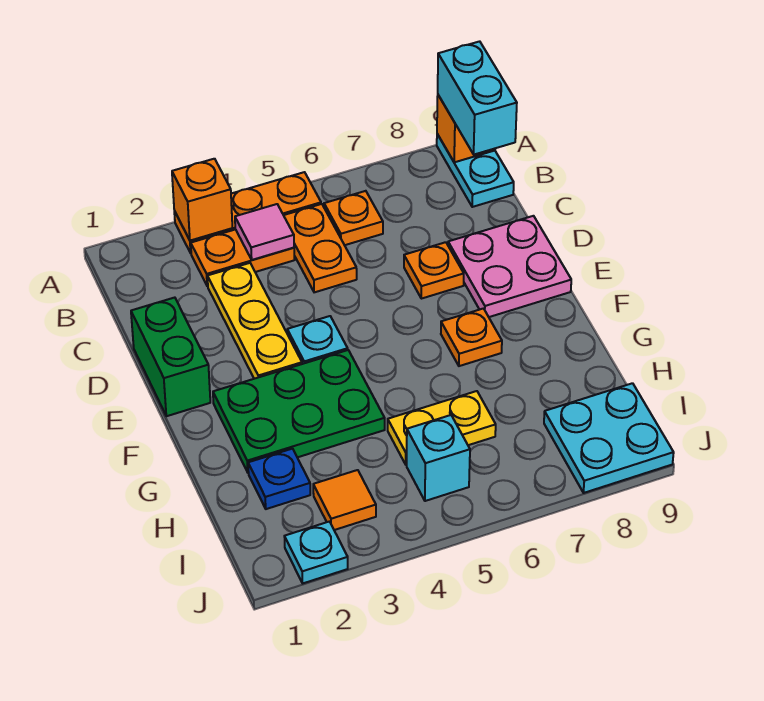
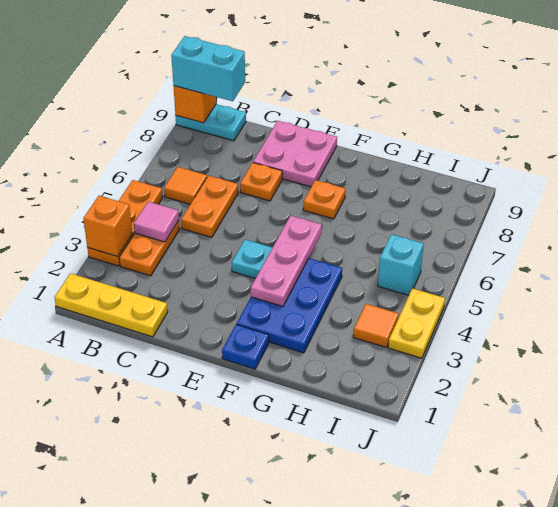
orange 1x2 plate [284,204,357,292] -> orange 1x2 plate turned to [181,176,238,237]
orange 1x1 plate [324,191,383,245] -> orange 1x1 tile [164,167,207,204]
yellow 1x3 plate [207,263,302,379] -> yellow 1x3 plate moved to [54,273,168,337]
green 1x2 brick [131,298,210,416] -> none
green 2x3 plate [213,350,385,473] -> blue 2x3 plate [237,258,342,353]
none -> pink 1x3 plate [251,215,322,306]
blue 1x1 plate [248,449,310,509] -> blue 1x1 plate moved to [222,324,269,369]
yellow 1x2 plate [388,391,496,465] -> yellow 1x2 plate moved to [388,288,445,358]
cyan 2x2 plate [544,383,674,493] -> none
cyan 1x1 plate [284,522,348,583] -> none

